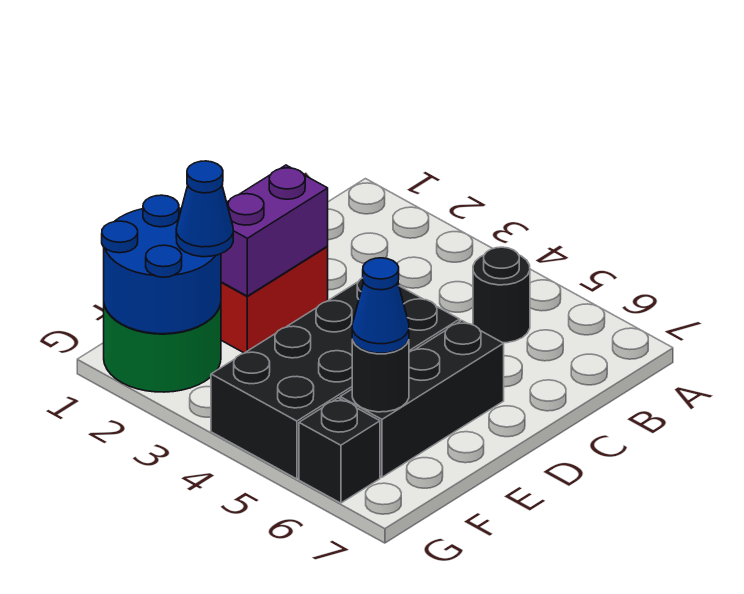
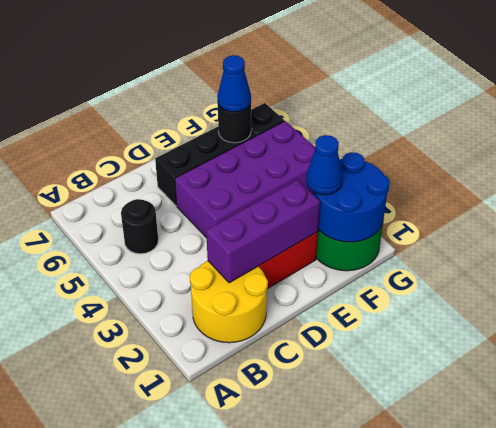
none -> yellow 2x2 round brick [190,261,268,343]
purple 1x2 brick [221,165,328,296] -> purple 1x3 brick [206,180,320,283]
black 2x4 brick [211,278,460,479] -> purple 2x4 brick [175,121,315,238]

